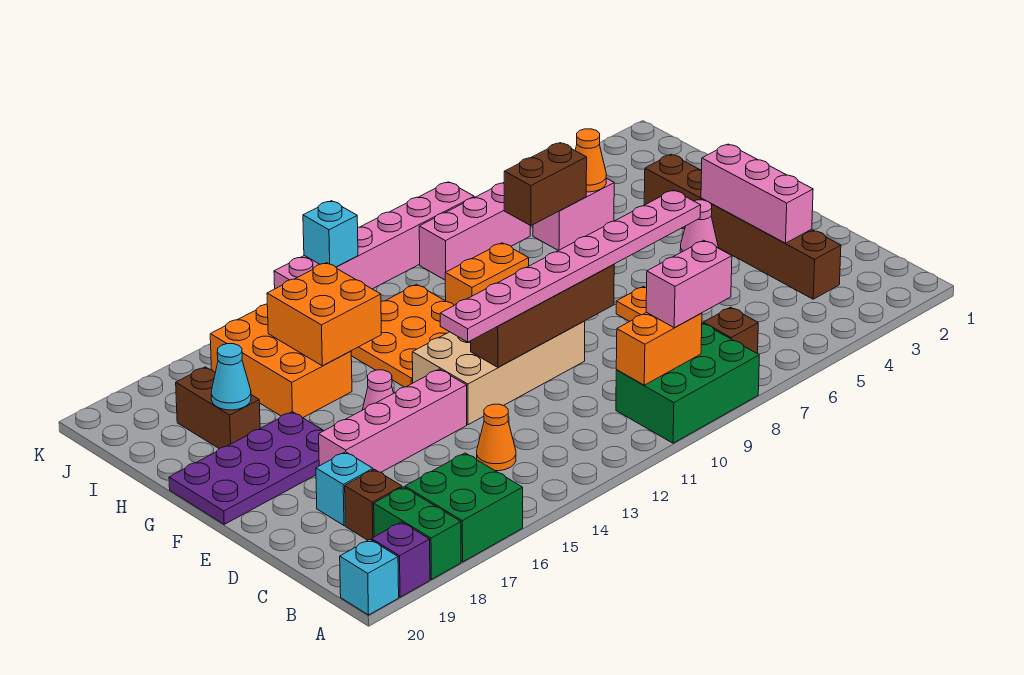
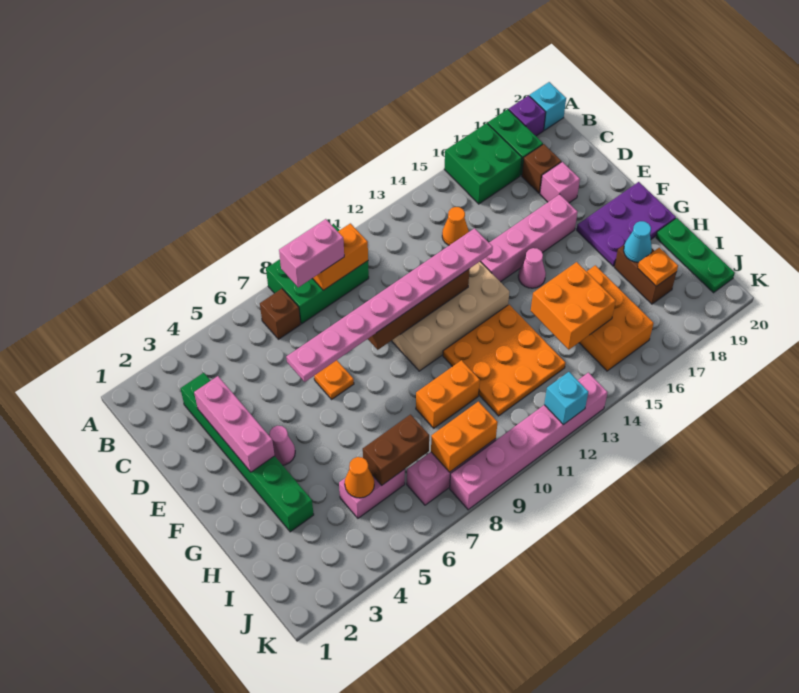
brown 1x6 brick [644,154,841,299] -> green 1x6 brick [180,373,314,532]
cyan 1x1 brick [316,452,373,526] -> pink 1x1 brick [540,162,580,203]
purple 2x4 plate [169,412,323,524] -> purple 2x3 plate [577,182,676,266]
none -> green 1x3 plate [656,218,735,293]
none -> orange 1x1 plate [638,248,678,286]
none -> orange 1x2 brick [431,402,498,472]

